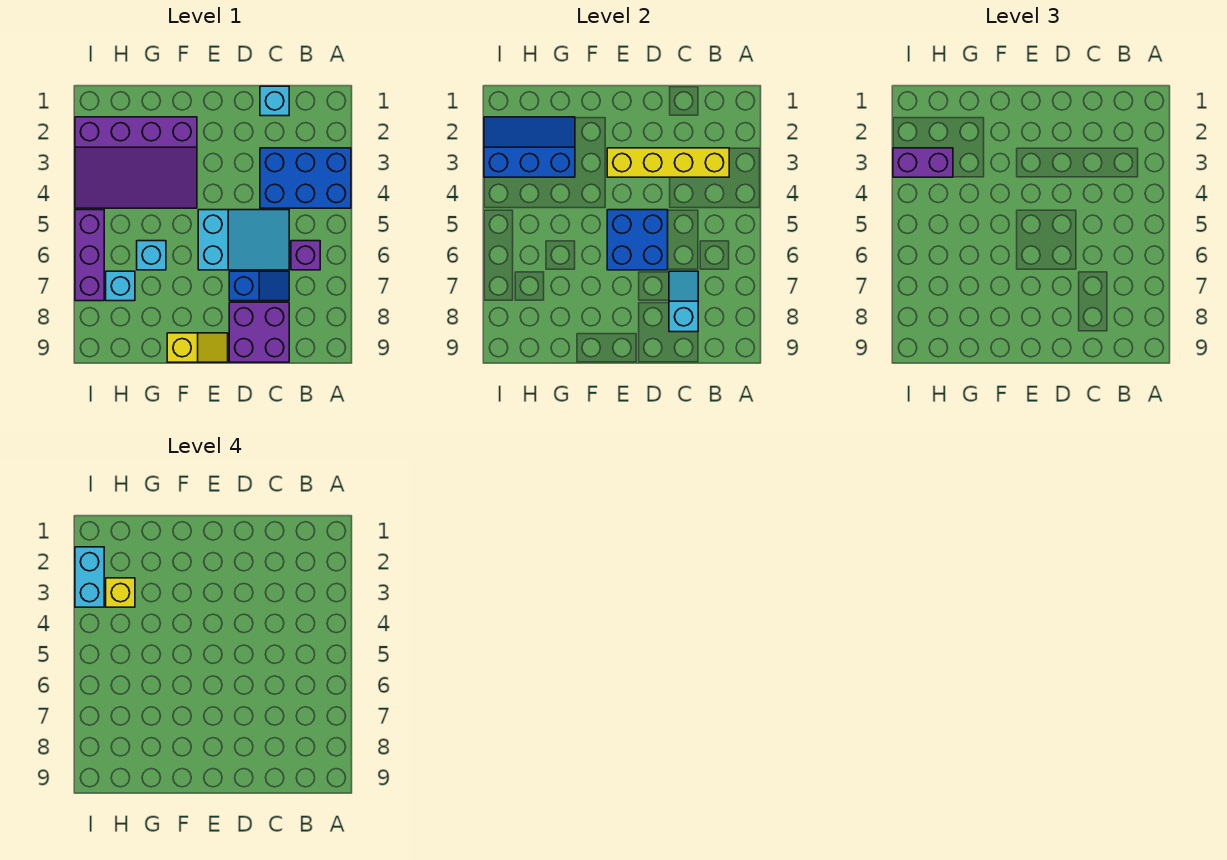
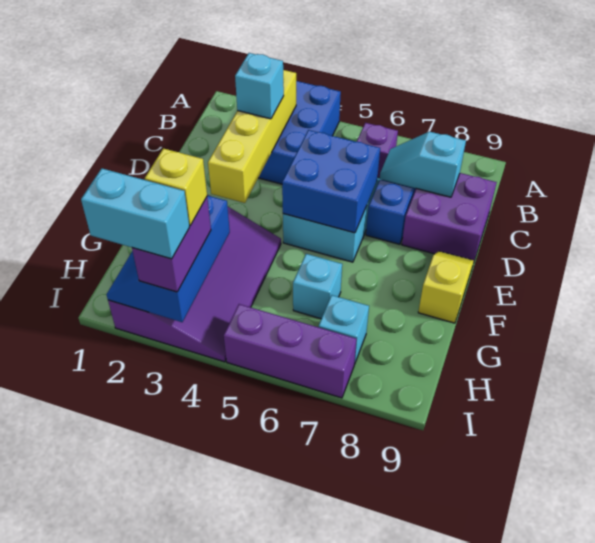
cyan 1x1 brick [260,86,289,116] -> cyan 1x1 brick moved to [235,53,284,119]

